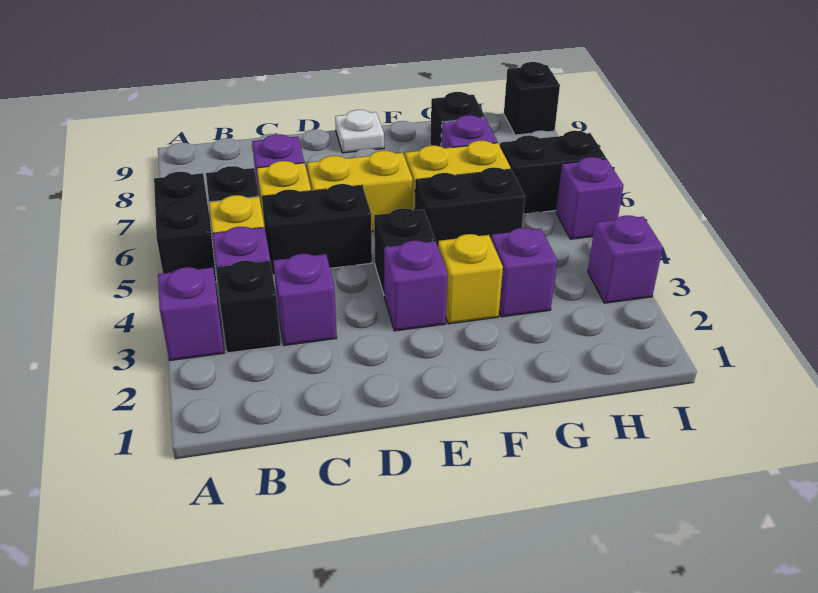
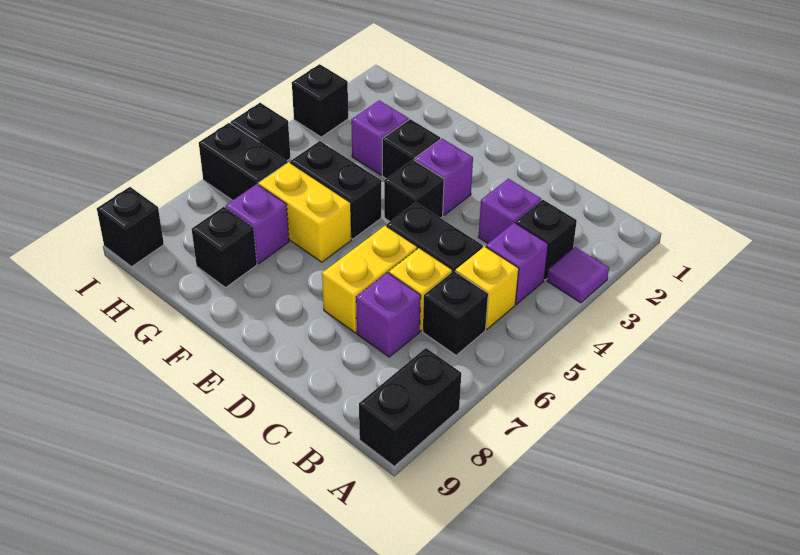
purple 1x1 brick [158,267,224,360] -> purple 1x1 tile [547,247,609,303]
black 1x2 brick [154,172,216,282] -> black 1x2 brick moved to [359,348,461,466]
yellow 1x2 brick [307,151,412,232] -> yellow 1x2 brick turned to [322,226,417,333]
white 1x1 plate [335,110,384,153] -> none
yellow 1x1 brick [438,234,503,324] -> black 1x1 brick [382,119,440,179]
purple 1x1 brick [588,215,663,303] -> black 1x1 brick [292,64,348,137]
purple 1x1 brick [556,157,624,239] -> black 1x1 brick [231,103,290,160]

